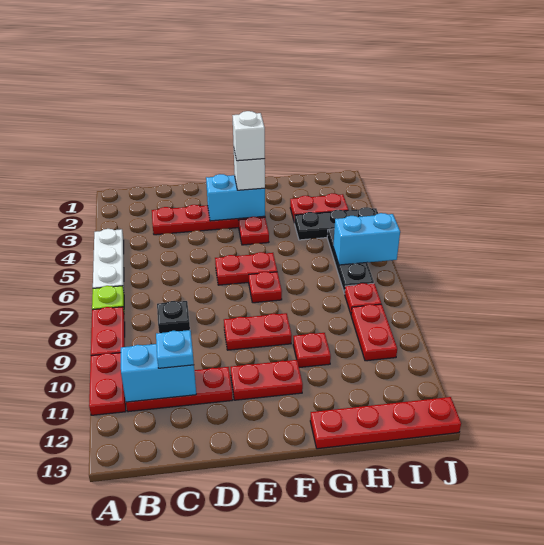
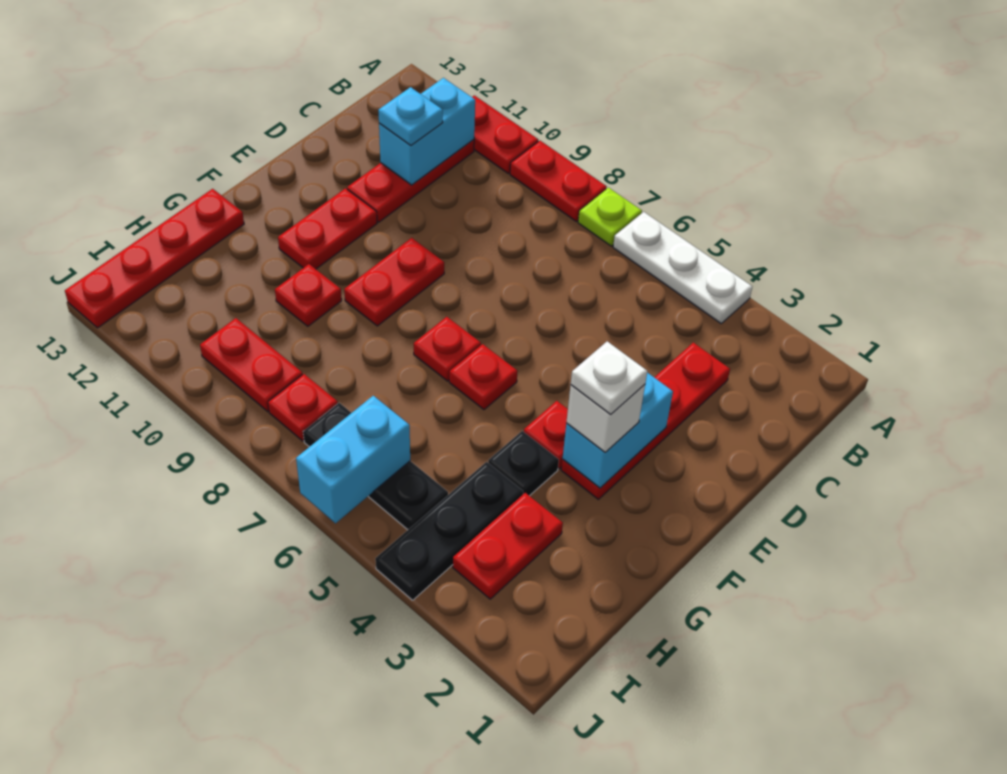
black 1x1 plate [157,301,190,333] -> black 1x1 plate moved to [488,431,559,496]
red 1x2 plate [215,252,277,285] -> red 1x1 plate [449,344,517,410]
white 1x1 brick [233,111,265,161] -> white 1x1 plate [571,341,647,415]

